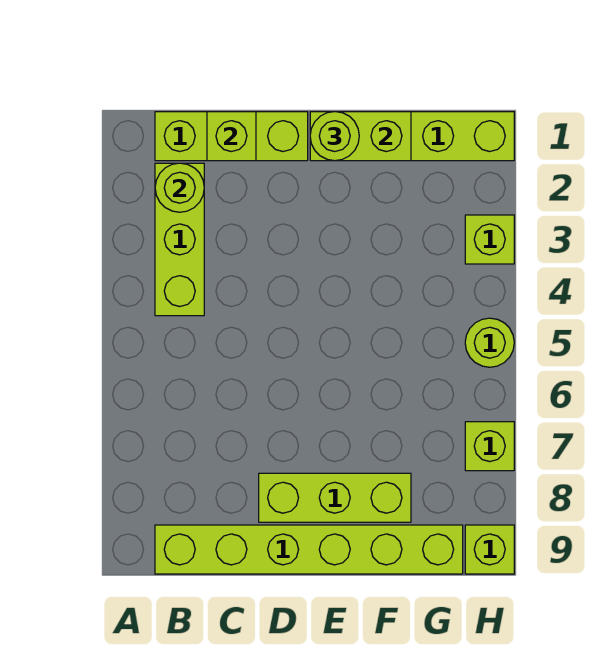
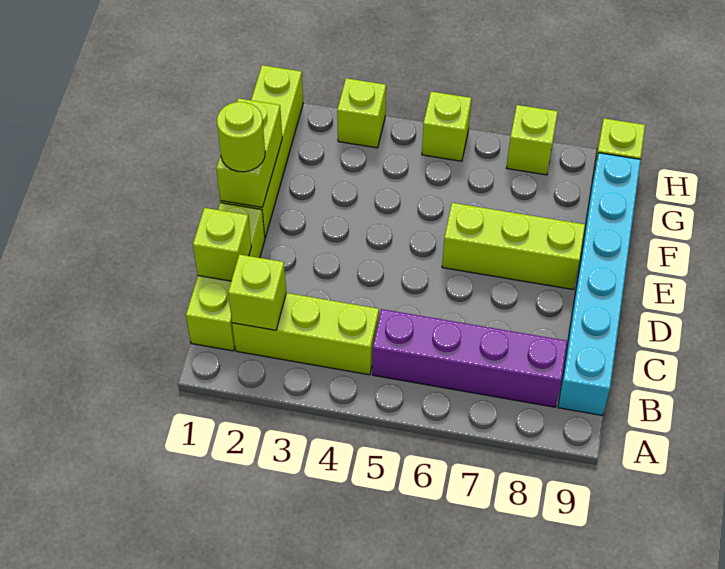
lime 1x1 round brick [155,163,204,212] -> lime 1x1 brick [228,254,286,330]
none -> purple 1x4 brick [372,309,567,407]
lime 1x6 brick [155,525,463,574] -> cyan 1x6 brick [558,153,641,416]
lime 1x3 brick [259,473,411,522] -> lime 1x3 brick turned to [442,203,585,289]
lime 1x1 round brick [465,318,514,367] -> lime 1x1 brick [422,92,471,161]

